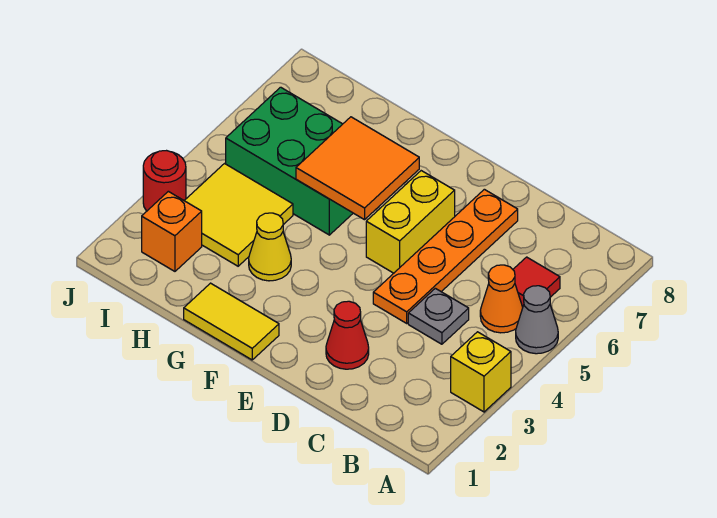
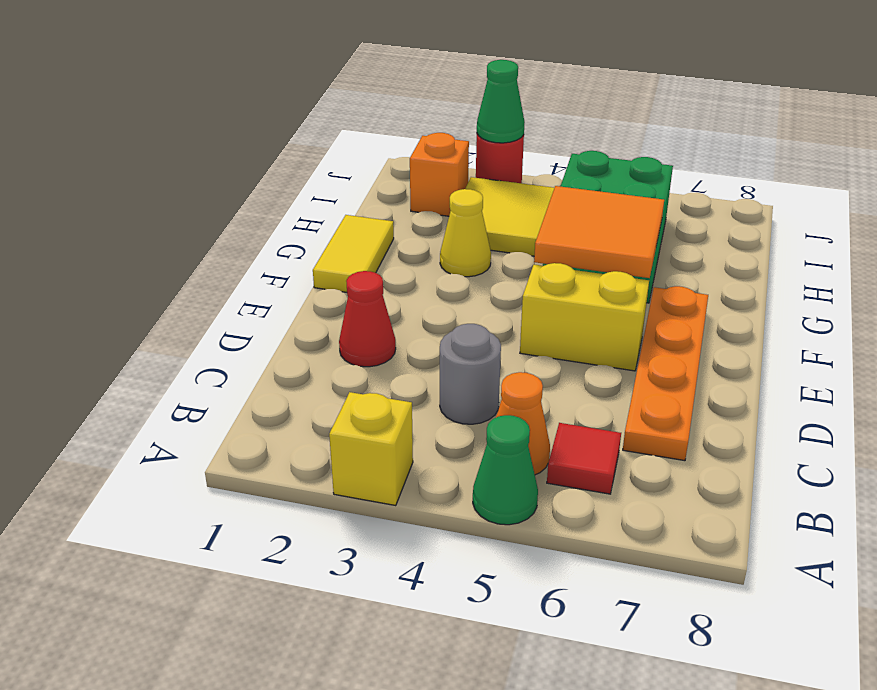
grey 1x1 cone [516,286,558,354] -> green 1x1 cone [473,415,538,525]
grey 1x1 plate [408,288,469,344] -> grey 1x1 round brick [440,324,501,424]
orange 1x4 plate [373,189,518,323] -> orange 1x4 plate turned to [623,286,708,461]
none -> green 1x1 cone [477,60,525,143]

